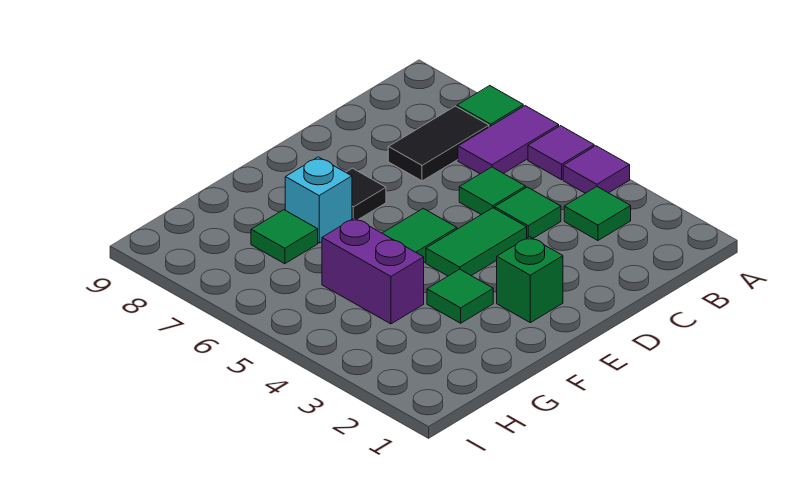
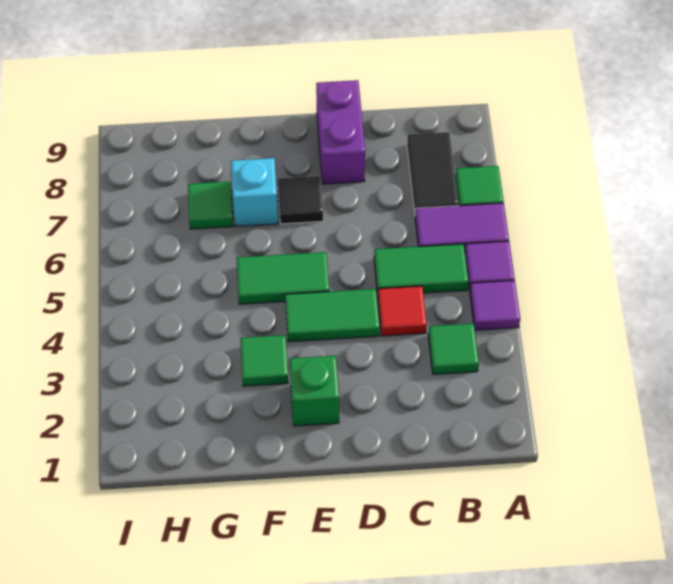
black 1x2 tile [388,106,489,181] -> black 1x2 tile turned to [407,132,459,213]
green 1x1 tile [495,187,561,238] -> red 1x1 tile [378,286,427,336]
green 1x1 tile [459,167,526,215] -> green 1x2 tile [374,244,468,294]
purple 1x2 brick [322,218,424,324] -> purple 1x2 brick moved to [316,80,365,184]

